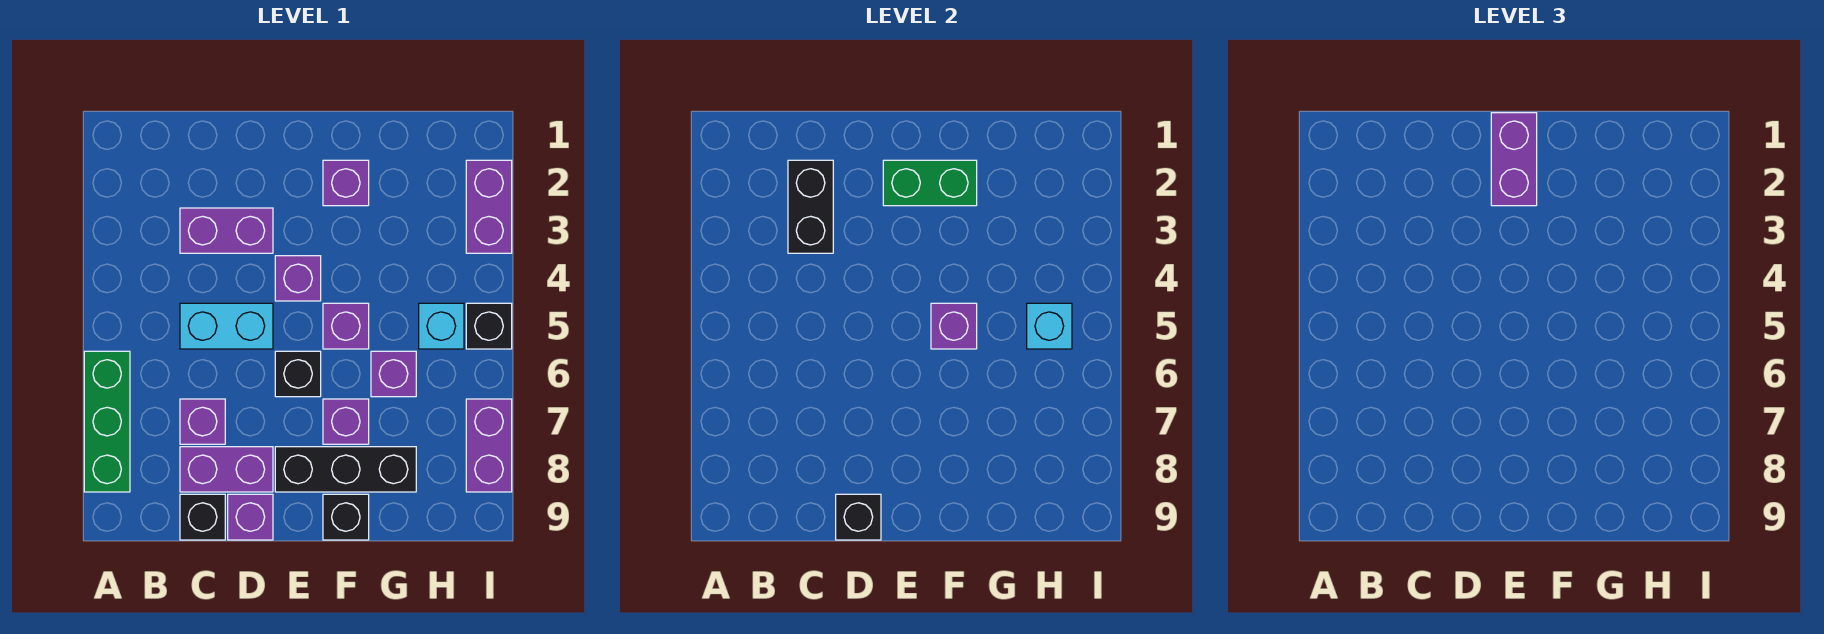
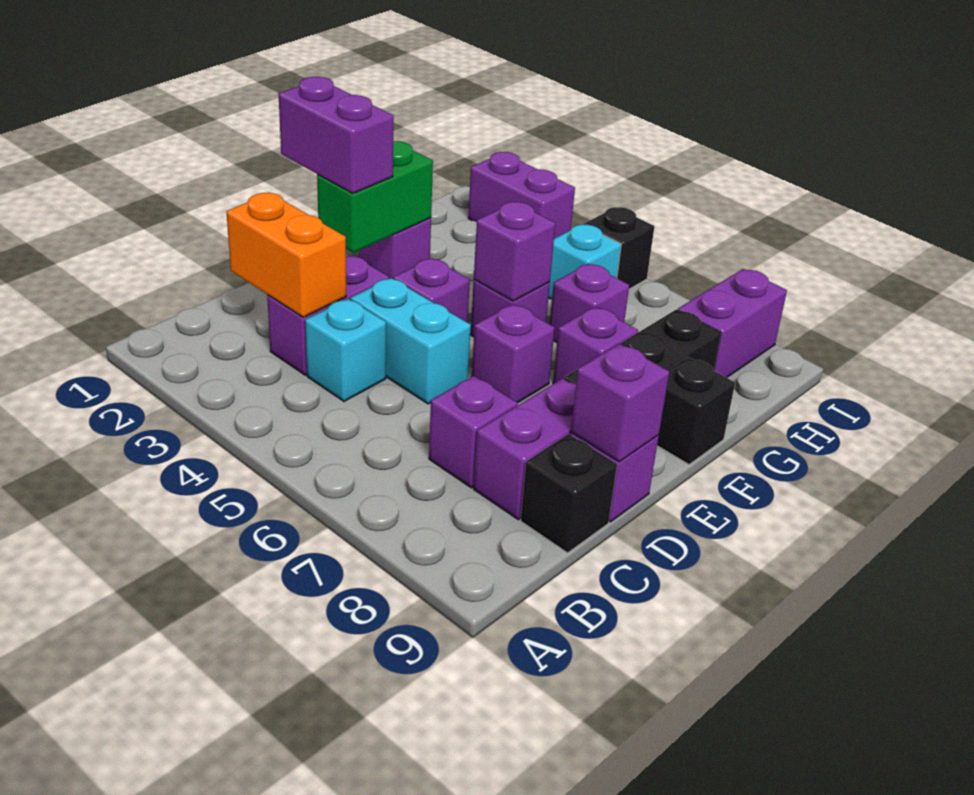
green 1x3 brick [84,351,130,492] -> none
black 1x2 brick [788,160,833,253] -> orange 1x2 brick [226,193,346,317]
cyan 1x2 brick [180,303,273,349] -> cyan 1x2 brick turned to [350,278,471,404]
black 1x1 brick [836,494,881,540] -> purple 1x1 brick [571,344,669,462]
black 1x1 brick [275,351,321,397] -> purple 1x1 brick [472,304,555,403]
cyan 1x1 brick [1027,303,1072,349] -> cyan 1x1 brick moved to [305,299,386,401]
purple 1x2 brick [466,399,512,492] -> purple 1x2 brick turned to [678,269,787,378]

